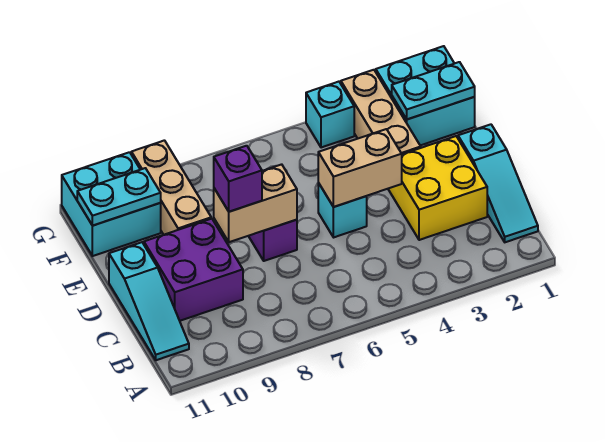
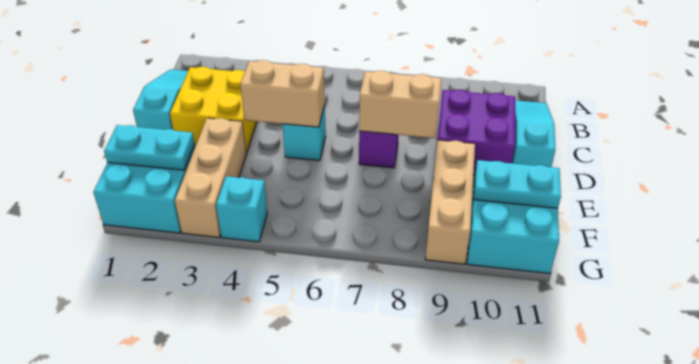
purple 1x1 brick [214,146,262,212] -> none

